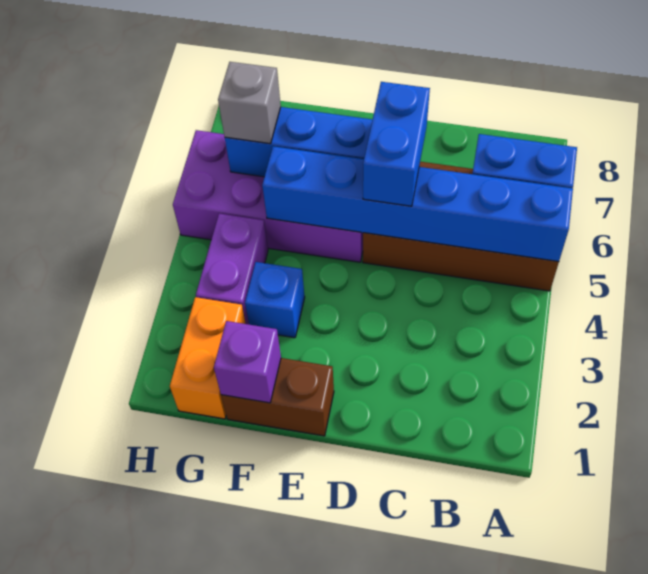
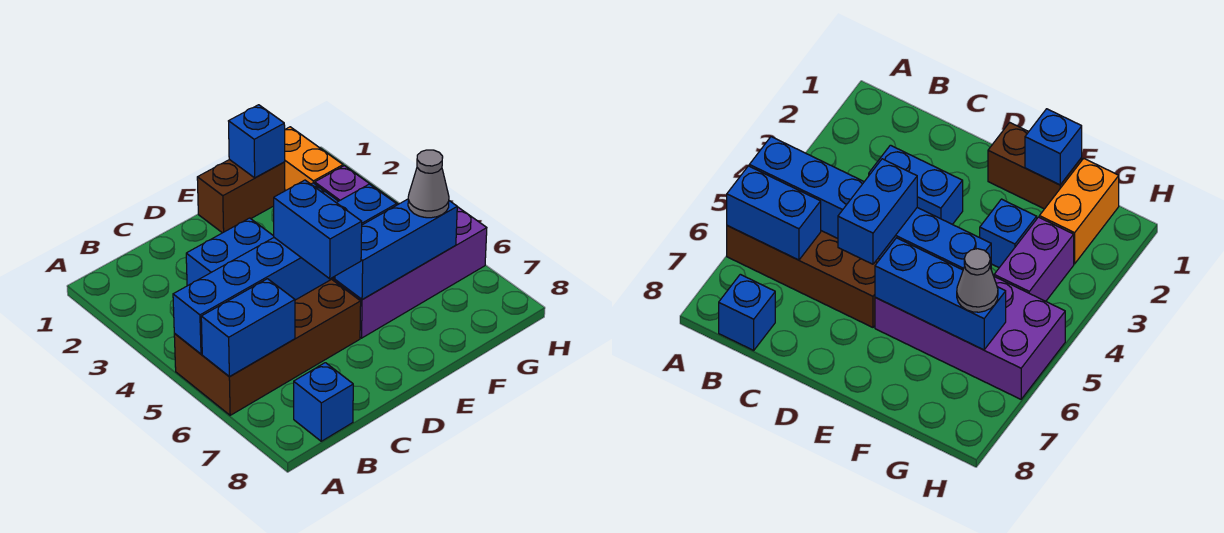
none -> blue 1x1 brick [294,363,353,441]
none -> blue 1x2 brick [186,218,274,286]
purple 1x1 brick [214,321,281,403] -> blue 1x1 brick [229,105,285,178]
grey 1x1 brick [218,62,281,144] -> grey 1x1 cone [408,150,449,218]

